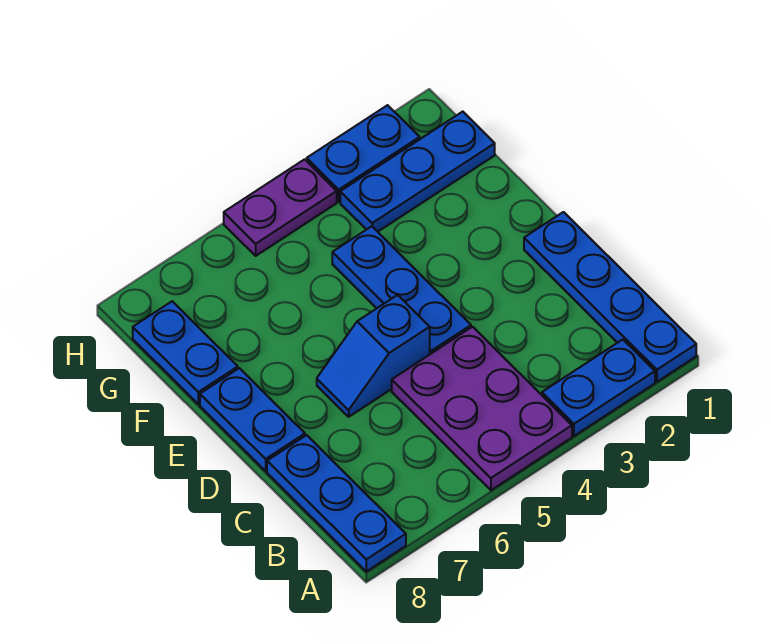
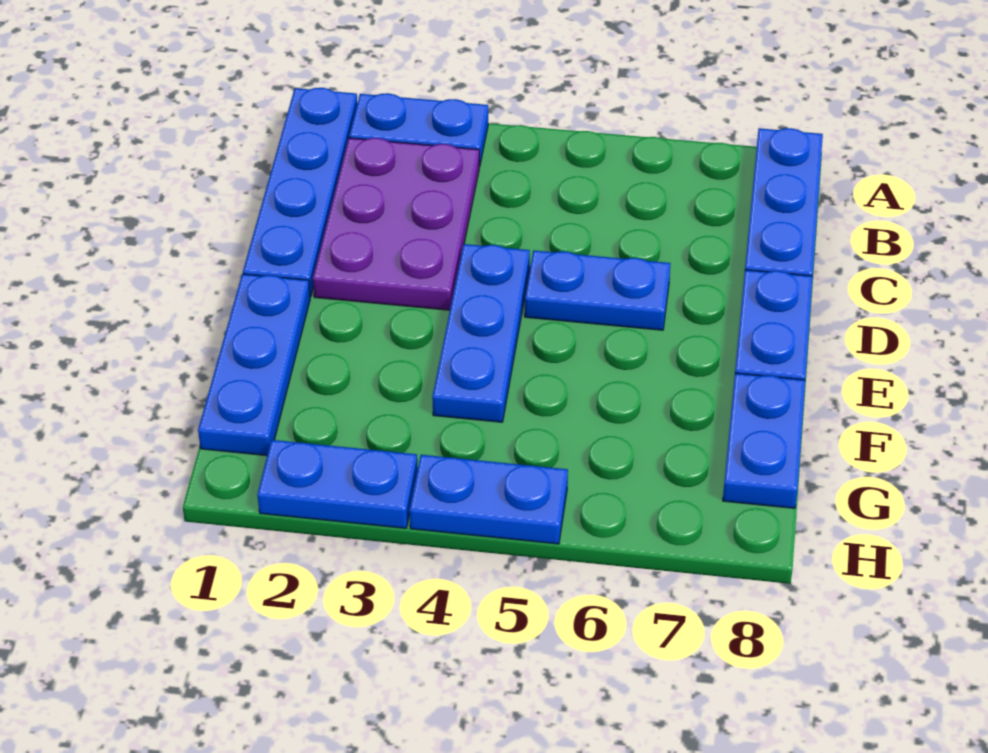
purple 2x3 plate [392,327,572,490] -> purple 2x3 plate moved to [313,138,479,310]
blue 1x2 slope [317,295,430,417] -> blue 1x2 plate [525,250,670,330]
blue 1x3 plate [340,112,495,232] -> blue 1x3 plate turned to [198,274,310,456]
purple 1x2 plate [224,159,337,256] -> blue 1x2 plate [409,455,568,544]

